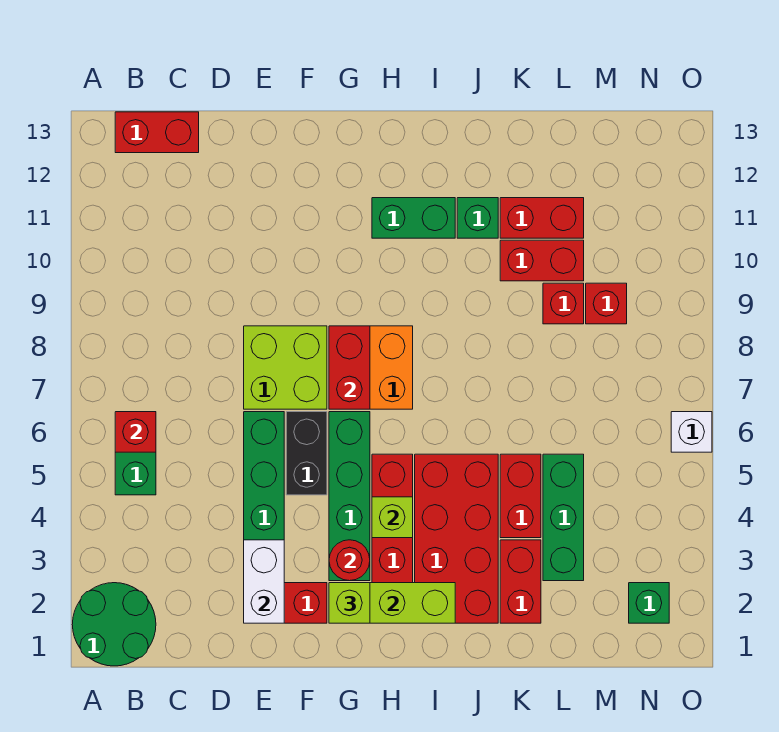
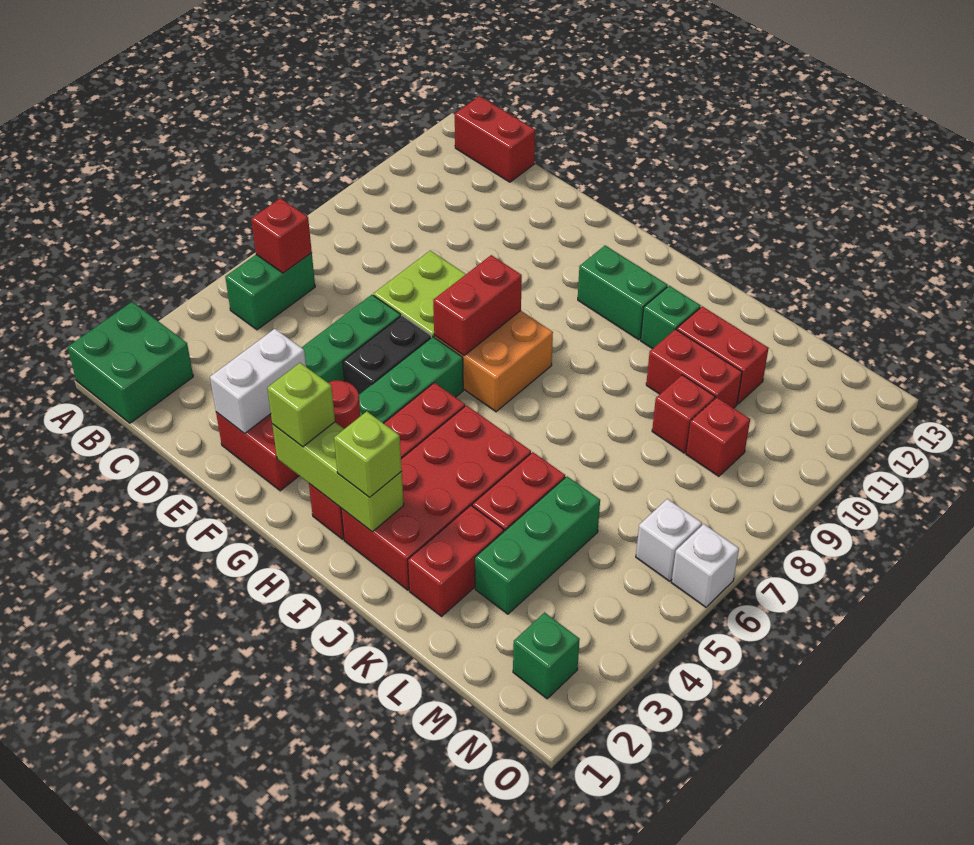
green 2x2 round brick [72,583,156,666] -> green 2x2 brick [68,302,193,423]
lime 1x1 brick [372,497,413,538] -> lime 1x1 brick moved to [334,411,402,497]
none -> white 1x1 brick [636,499,702,581]

